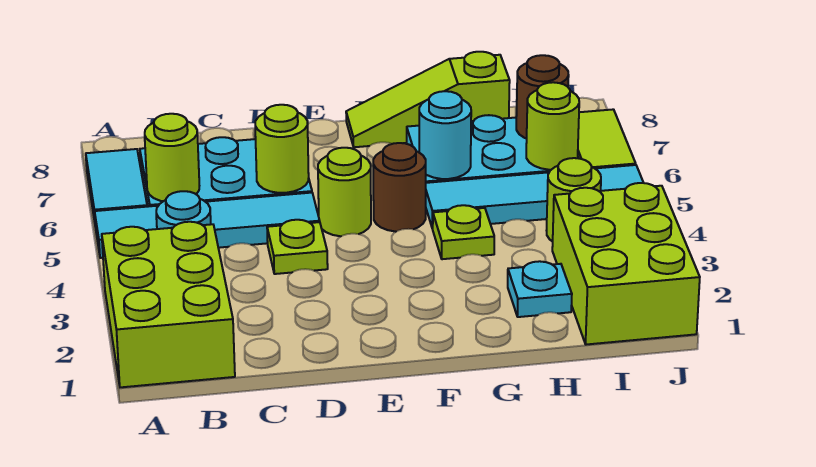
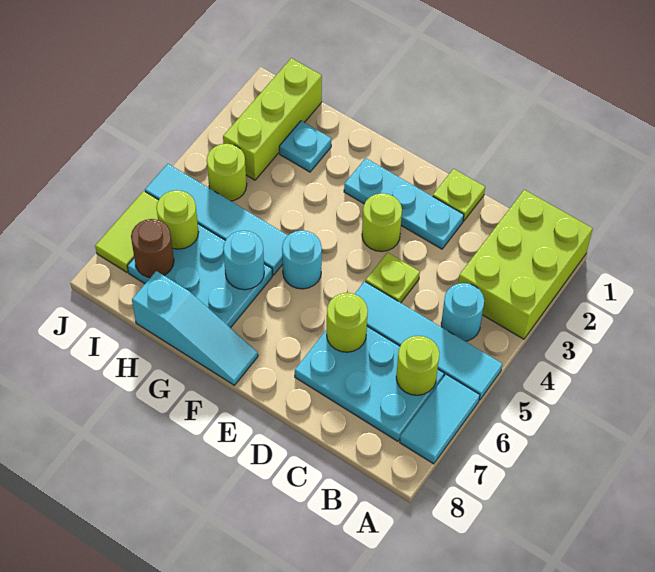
none -> cyan 1x3 plate [344,158,464,249]
lime 1x1 round brick [318,148,371,236] -> lime 1x1 round brick moved to [362,193,402,252]
brown 1x1 round brick [373,143,426,232] -> cyan 1x1 round brick [282,230,322,289]
lime 1x3 slope [346,52,510,147] -> cyan 1x3 slope [132,271,258,385]
lime 1x1 plate [433,205,494,259] -> lime 1x1 plate moved to [433,169,485,221]
lime 2x3 brick [552,183,700,345] -> lime 1x3 brick [223,58,322,180]

